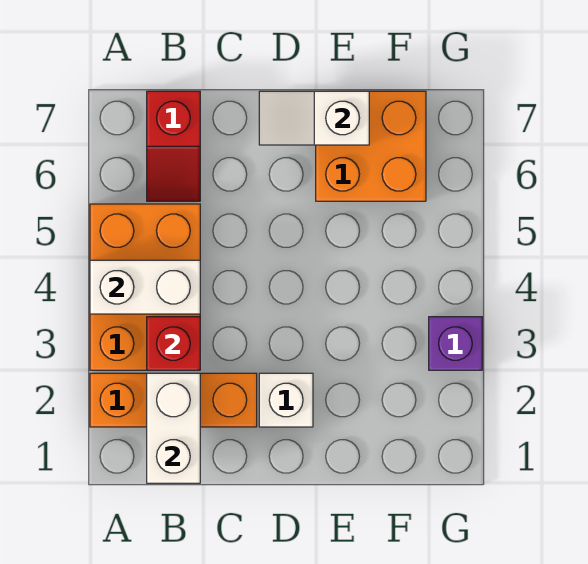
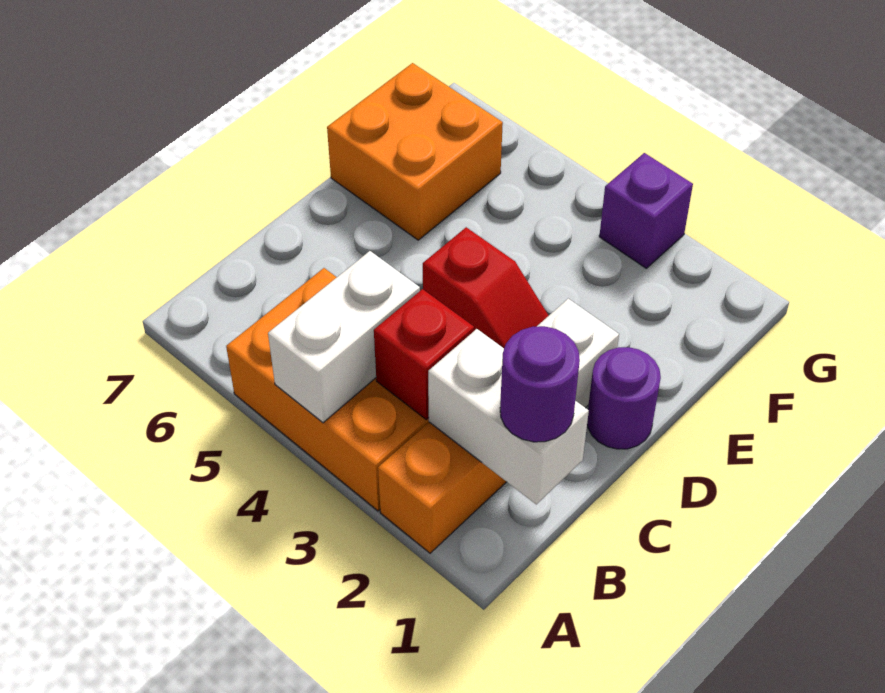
none -> purple 1x1 round brick [500,326,580,442]
red 1x2 slope [147,91,200,201] -> red 1x2 slope moved to [423,227,549,348]
none -> purple 1x1 round brick [587,347,661,449]
white 1x2 slope [259,91,369,145] -> none

